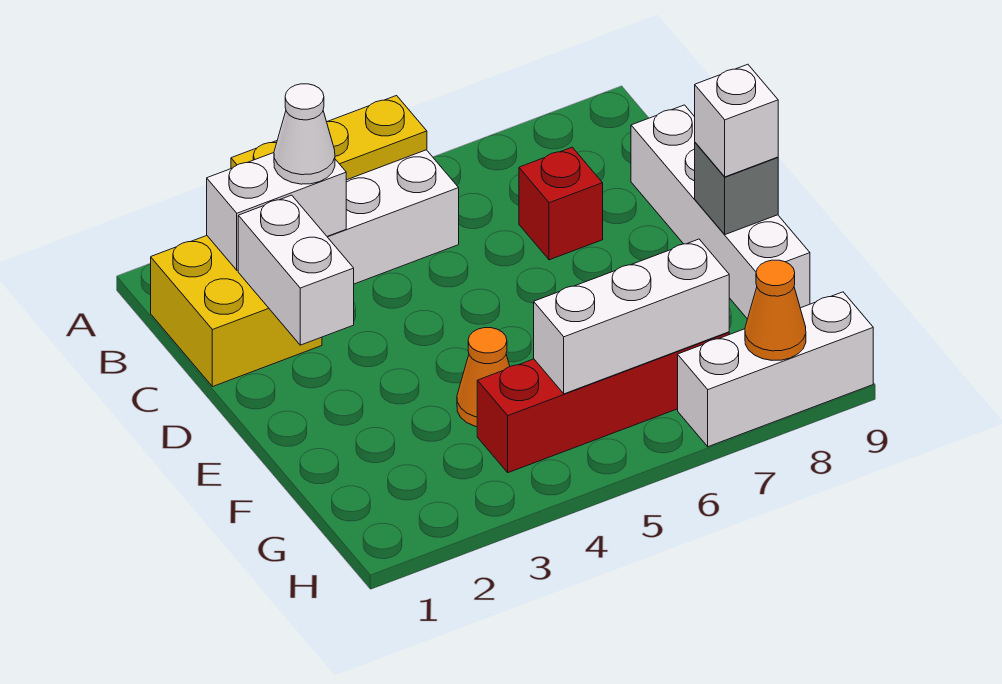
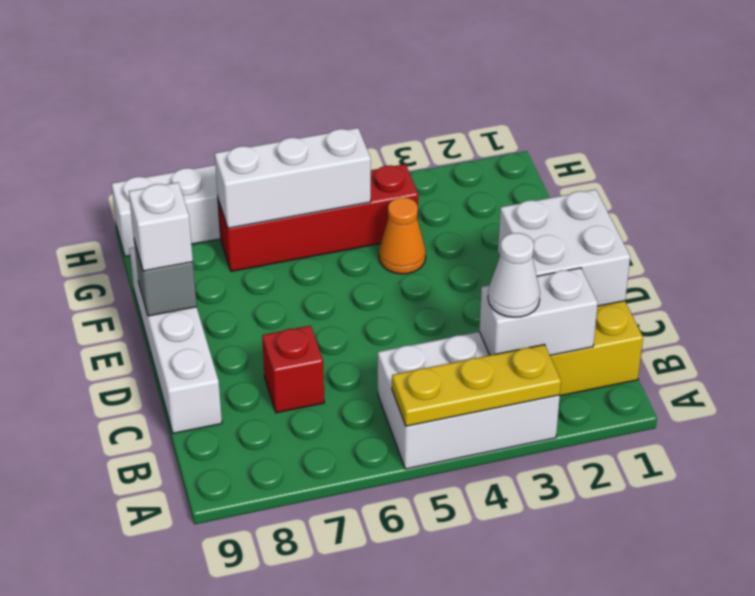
white 1x2 brick [238,195,354,345] -> white 2x2 brick [498,190,630,306]
orange 1x1 cone [745,260,806,360] -> none

